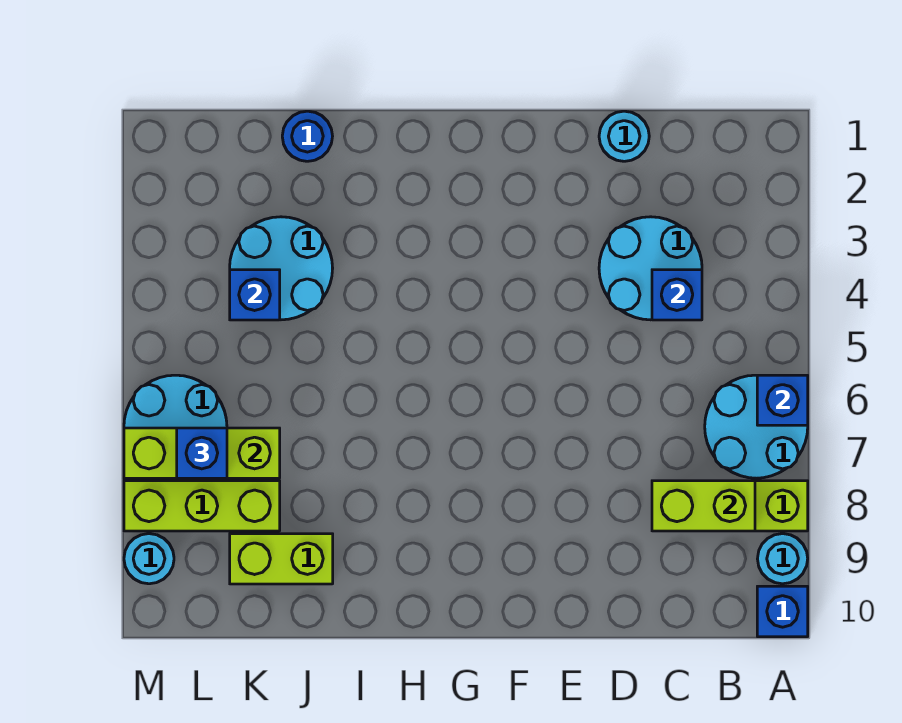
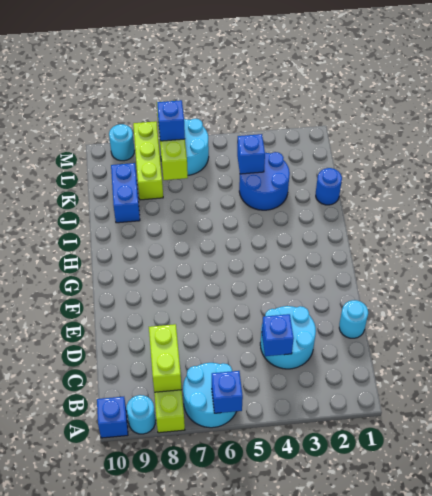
cyan 2x2 round brick [230,217,333,320] -> blue 2x2 round brick [239,152,290,210]
lime 1x2 brick [230,534,333,584] -> blue 1x2 brick [111,163,140,223]

